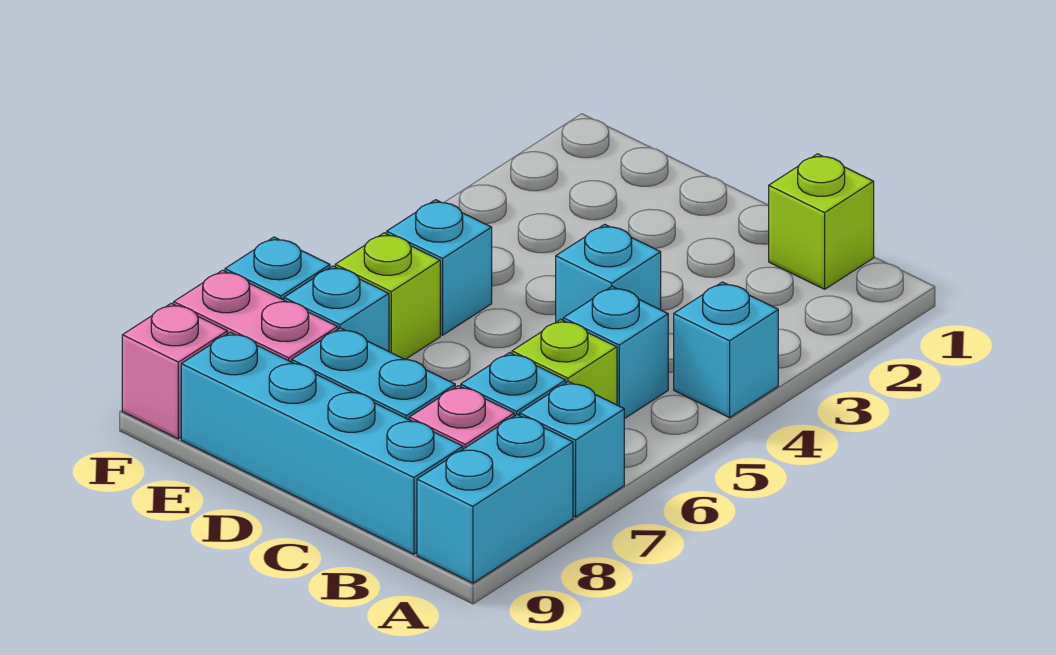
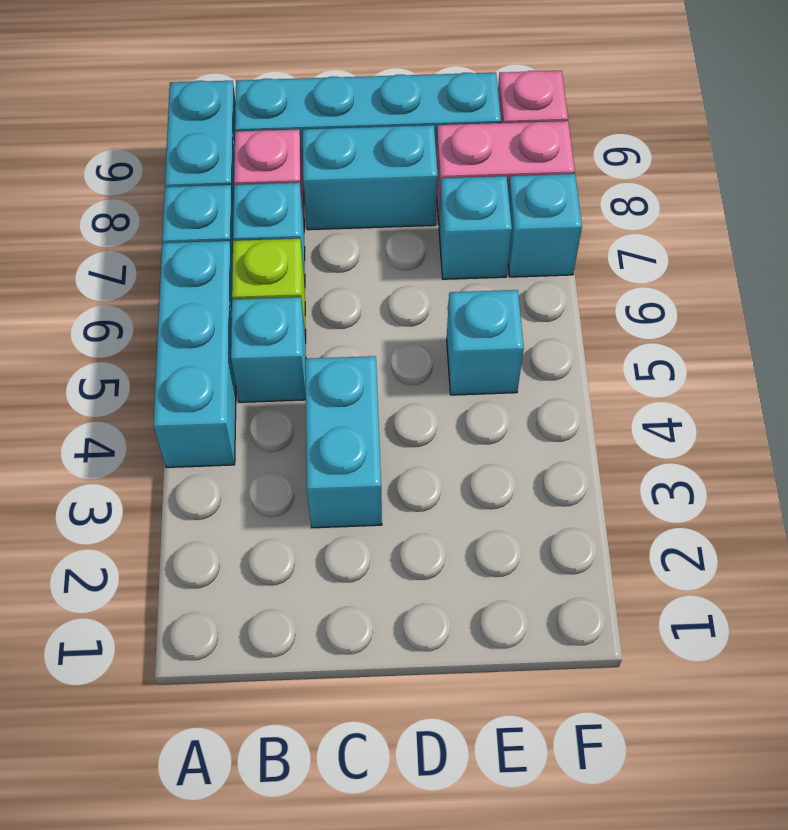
cyan 1x1 brick [674,282,778,418] -> cyan 1x3 brick [153,241,236,467]
lime 1x1 brick [769,154,874,289] -> none
cyan 1x1 brick [556,224,661,322] -> cyan 1x2 brick [305,356,382,528]
lime 1x1 brick [335,233,440,360] -> none

